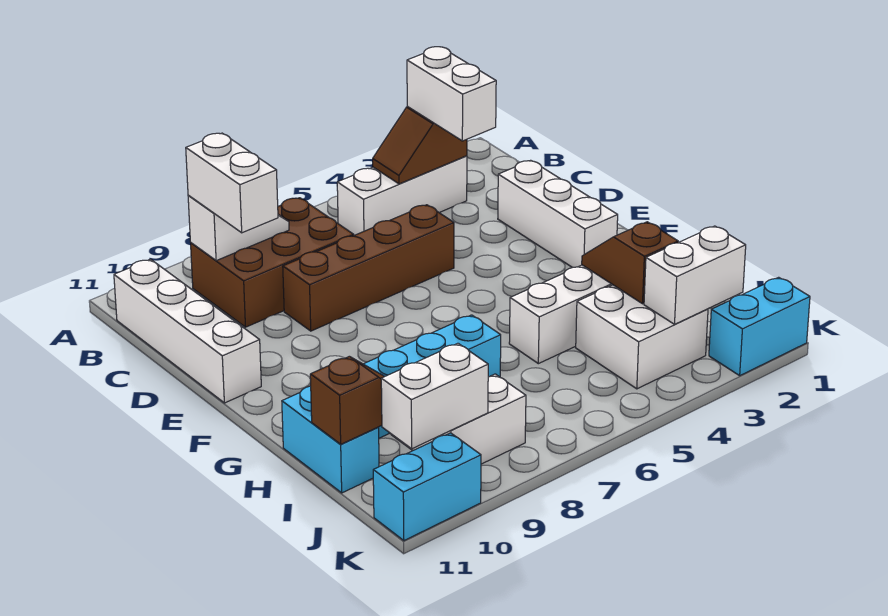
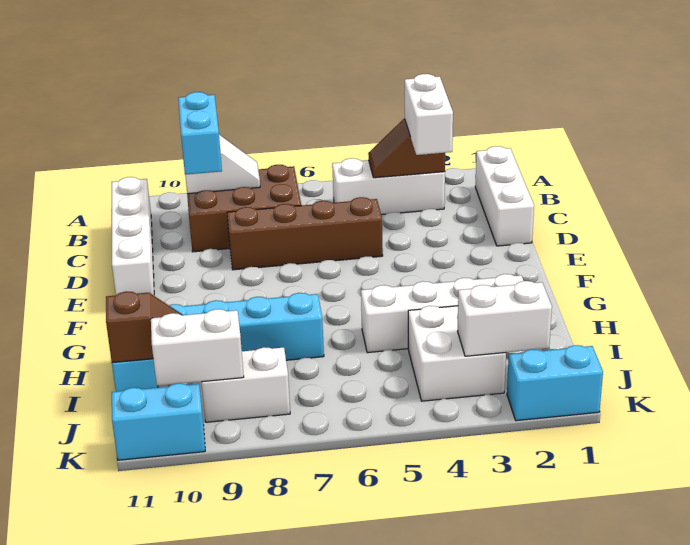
white 1x2 brick [186,133,278,233] -> cyan 1x2 brick [178,92,222,175]
white 1x3 brick [498,160,618,268] -> white 1x3 brick moved to [475,146,534,246]
brown 1x2 slope [582,222,678,304] -> none

